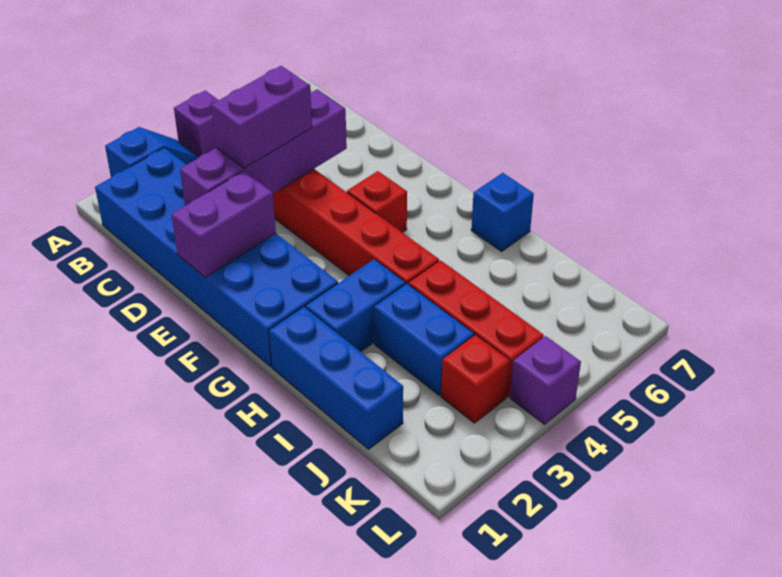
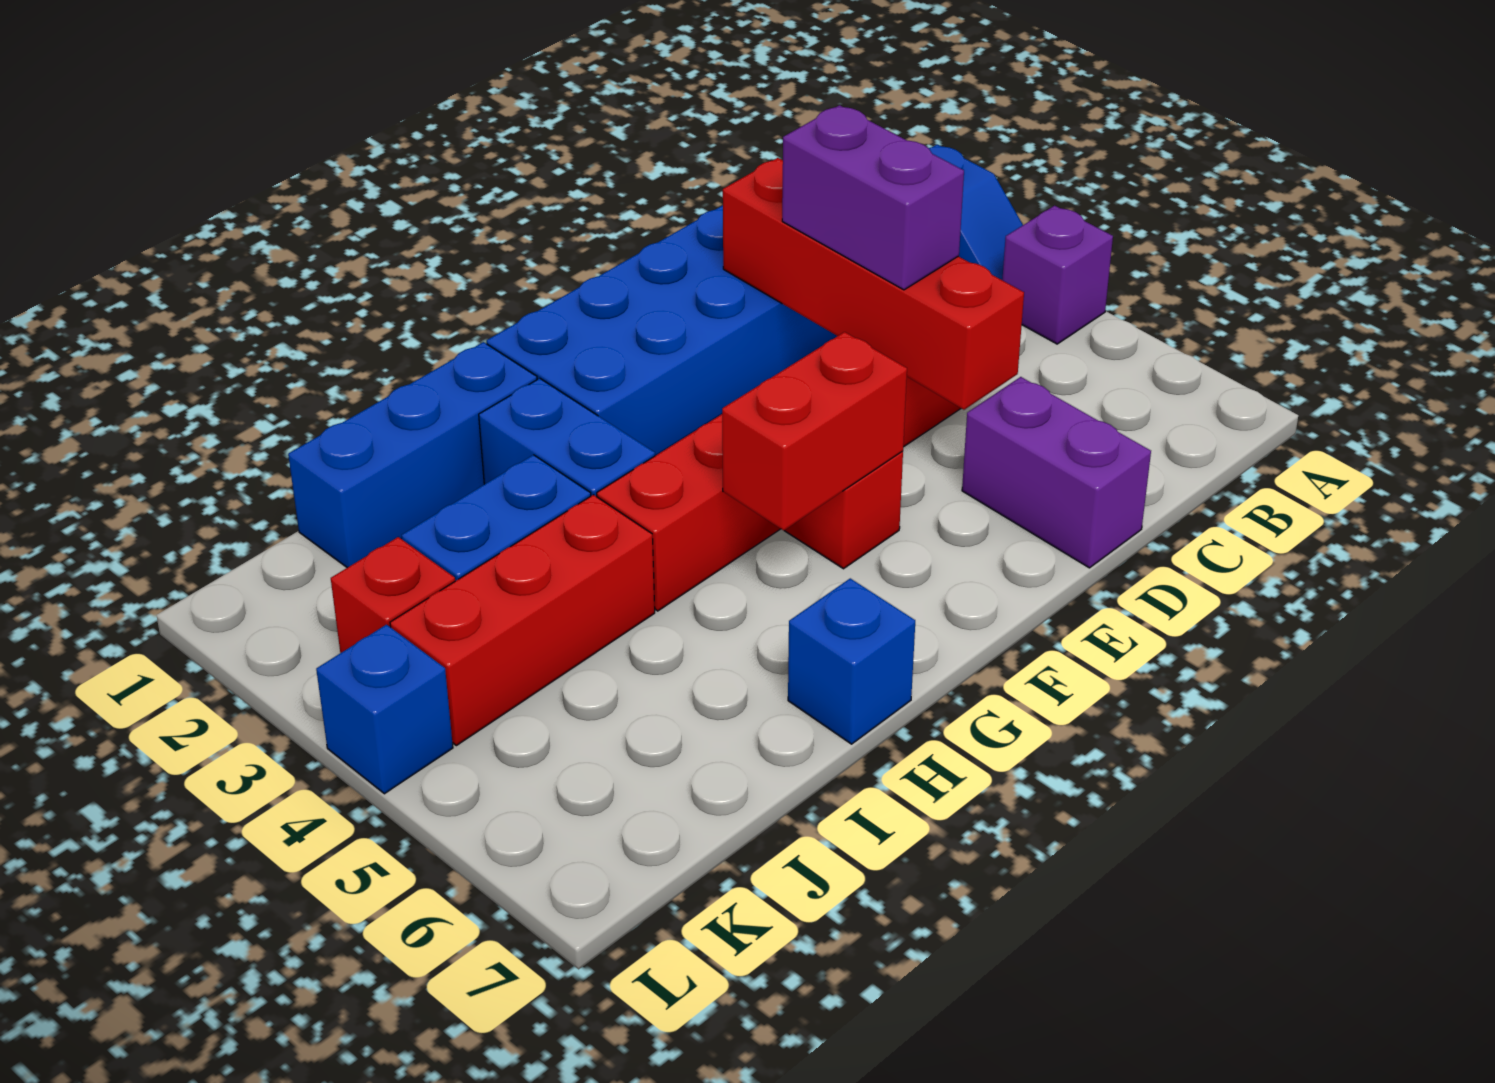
purple 1x4 brick [180,89,347,206] -> red 1x4 brick [723,158,1024,410]
purple 1x2 brick [171,171,276,277] -> purple 1x2 brick moved to [962,377,1151,568]
none -> red 1x2 brick [722,332,907,530]
purple 1x1 brick [510,336,581,424] -> blue 1x1 brick [316,625,453,794]

